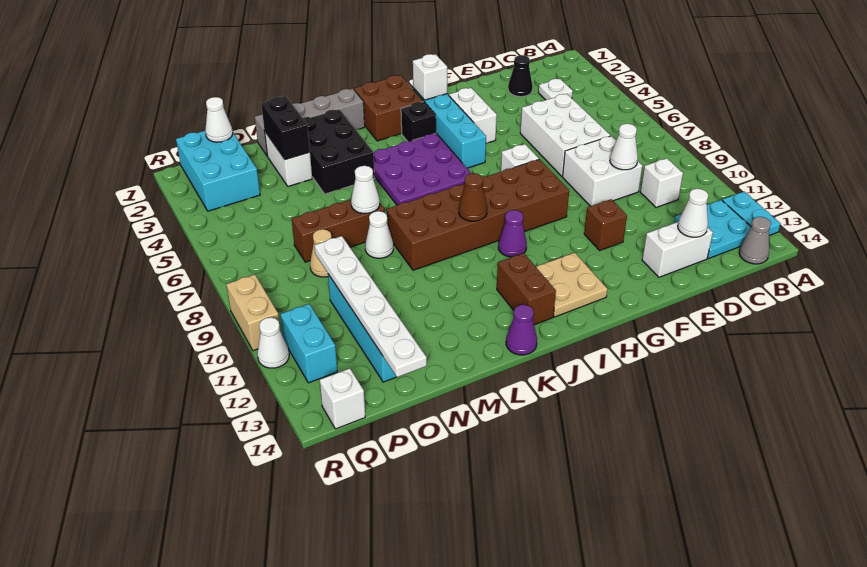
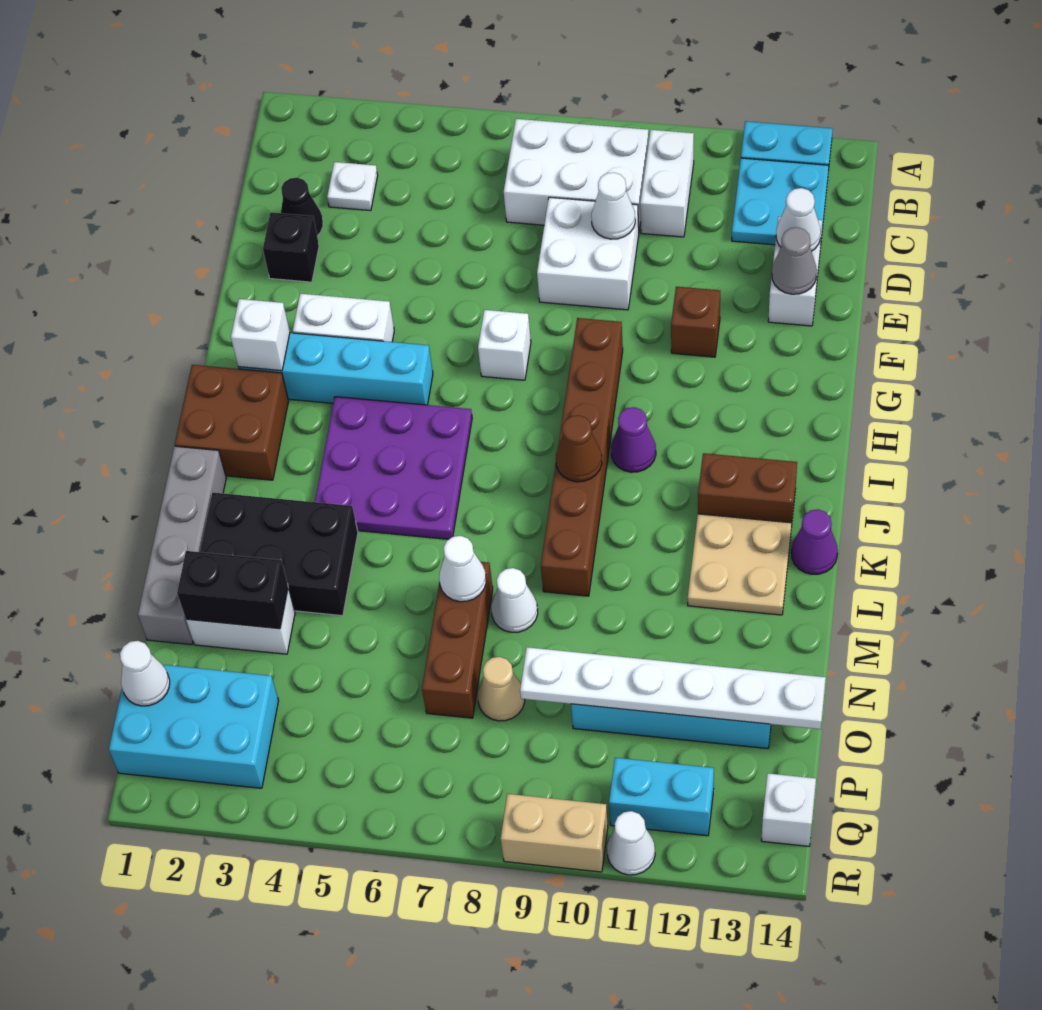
grey 1x1 cone [739,217,771,264] -> grey 1x1 cone moved to [772,227,817,294]
white 1x1 brick [640,158,683,207] -> white 1x2 brick [640,130,694,237]
white 2x3 brick [520,94,611,176] -> white 2x3 brick moved to [504,119,649,229]
brown 2x6 brick [386,159,569,270] -> brown 1x6 brick [541,318,623,596]
tan 2x2 plate [536,253,607,317] -> tan 2x2 plate moved to [688,514,792,615]
black 1x1 brick [401,102,436,142] -> black 1x1 brick moved to [263,212,319,282]

